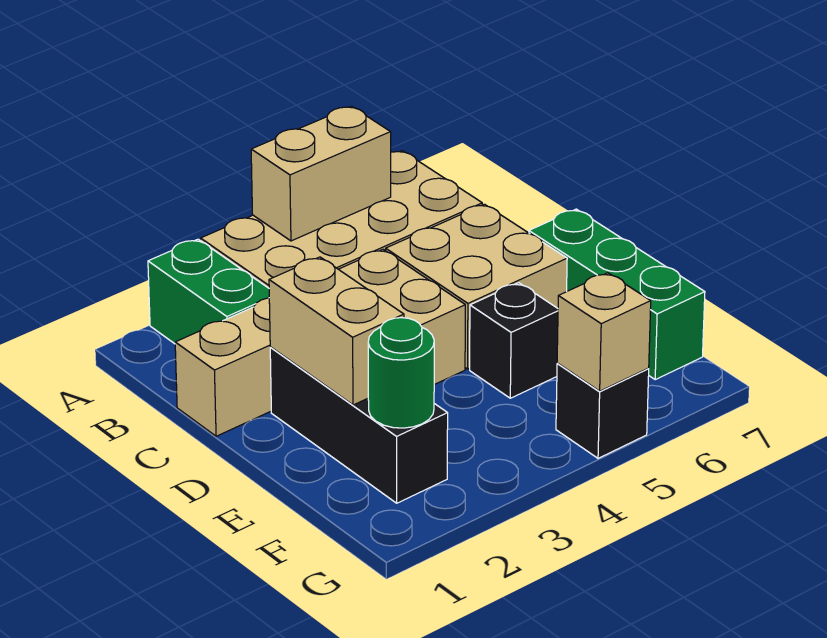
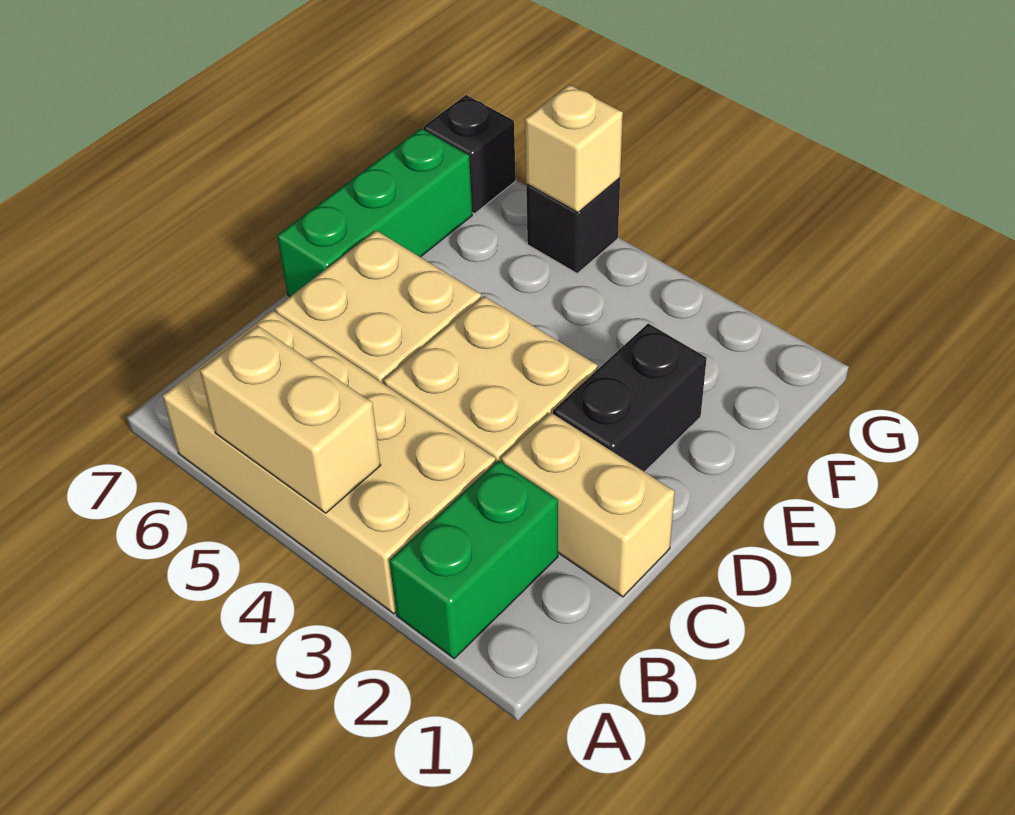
black 1x3 brick [270,348,448,503] -> black 1x2 brick [553,323,707,472]
tan 1x2 brick [269,257,404,405] -> none
black 1x1 brick [470,283,558,398] -> black 1x1 brick moved to [423,95,516,214]
green 1x1 round brick [368,318,434,428] -> none

